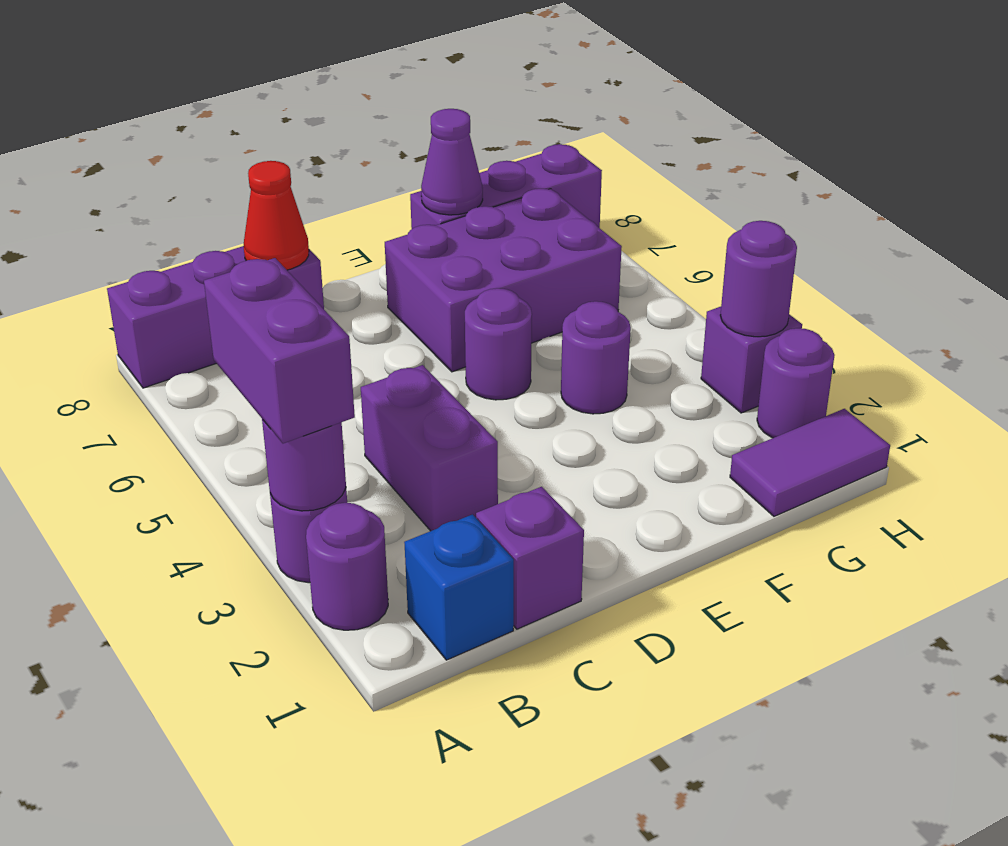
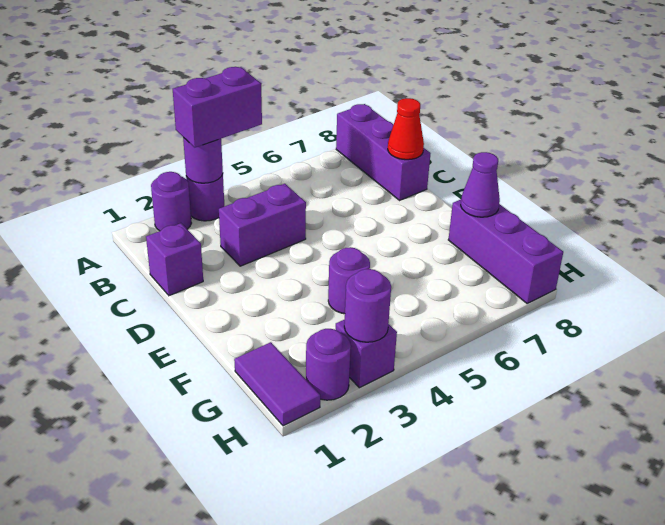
blue 1x1 brick [404,514,514,660] -> none
purple 1x1 round brick [465,288,532,400] -> none
purple 2x3 brick [385,189,622,372] -> none

